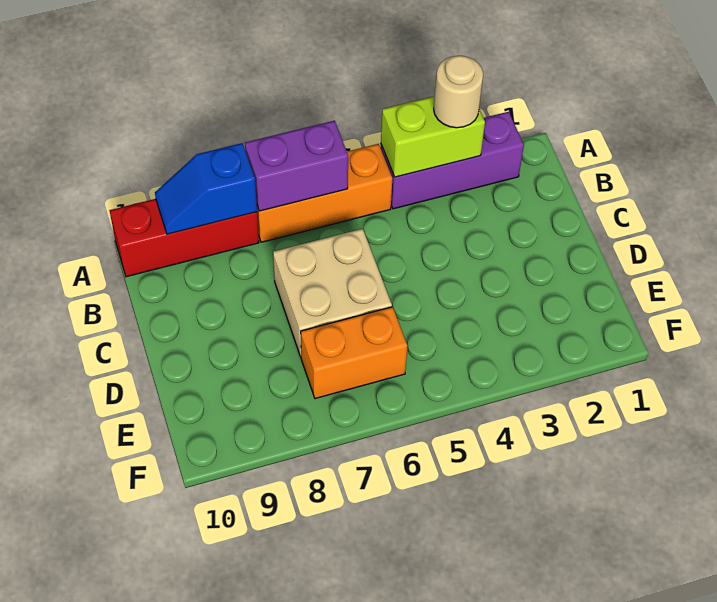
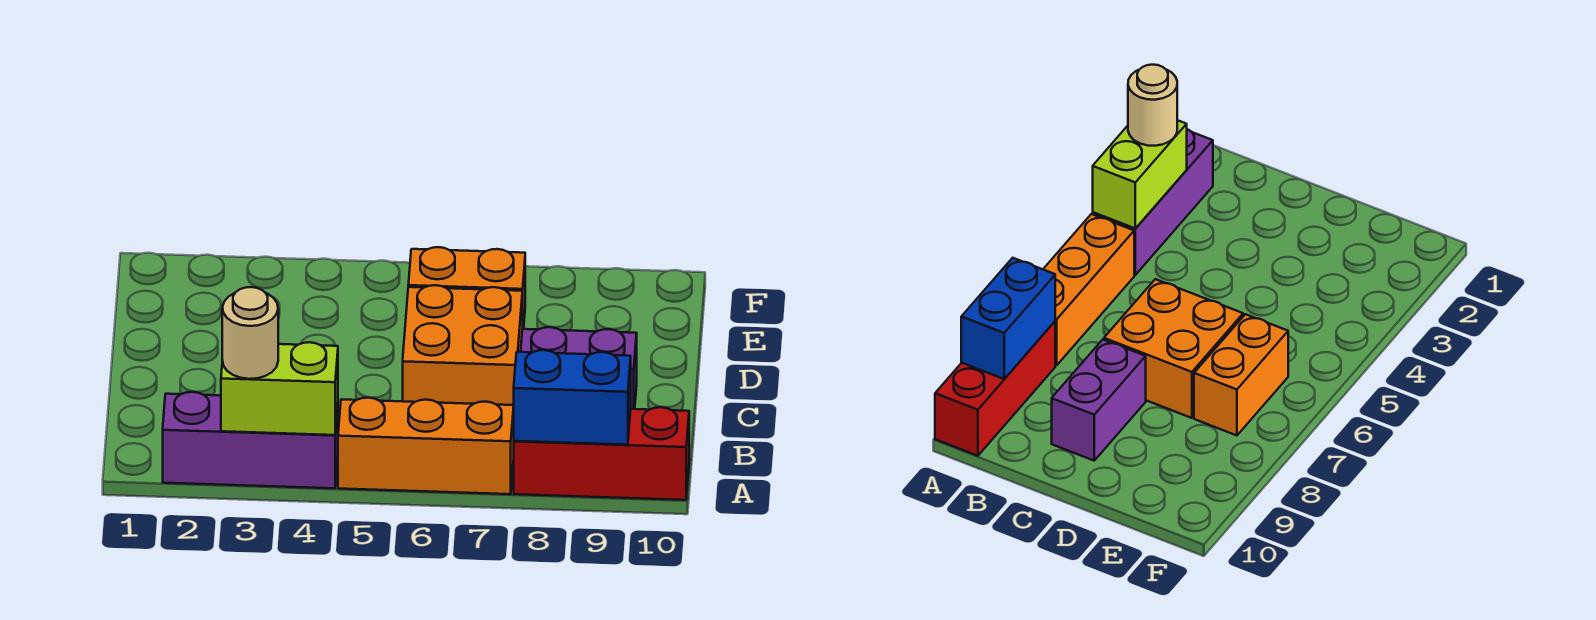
purple 1x2 brick [245,121,348,211] -> purple 1x2 brick moved to [521,327,637,409]
blue 1x2 slope [155,143,257,234] -> blue 1x2 brick [514,350,631,445]
tan 2x2 brick [273,229,392,357] -> orange 2x2 brick [403,285,523,405]

